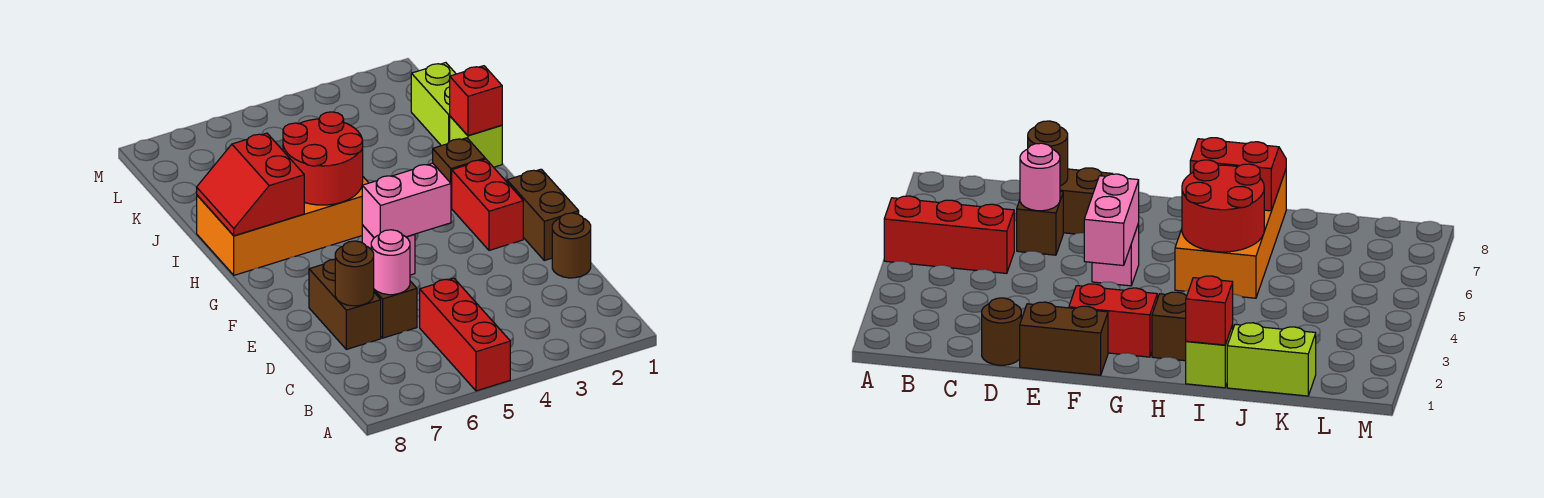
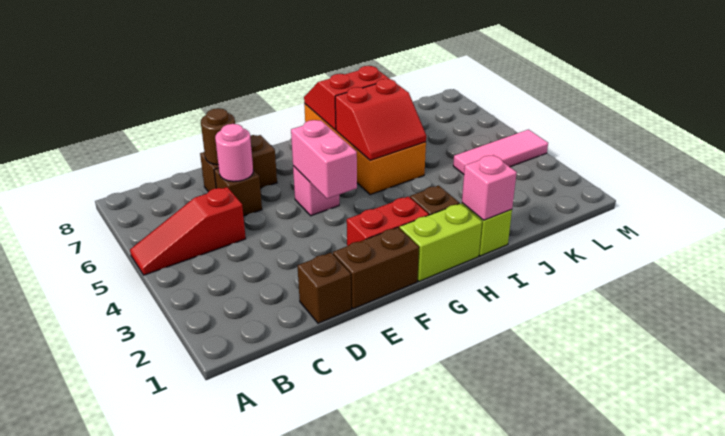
red 1x3 brick [420,278,510,391] -> red 1x3 slope [130,187,246,275]
brown 1x1 round brick [552,213,591,278] -> brown 1x1 brick [298,253,351,323]
red 2x2 round brick [283,112,363,205] -> red 2x2 slope [335,79,426,161]
red 1x1 brick [450,66,502,136] -> pink 1x1 brick [462,155,517,220]
lime 1x2 brick [411,63,456,146] -> lime 1x2 brick moved to [400,204,482,281]
none -> pink 1x3 tile [453,130,548,174]

